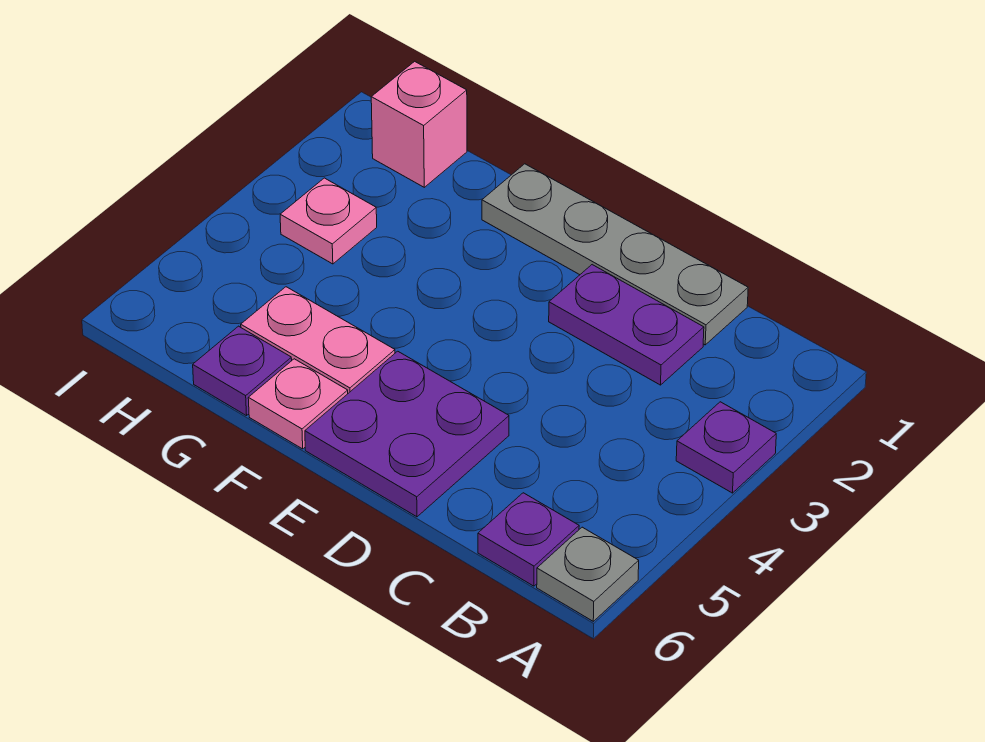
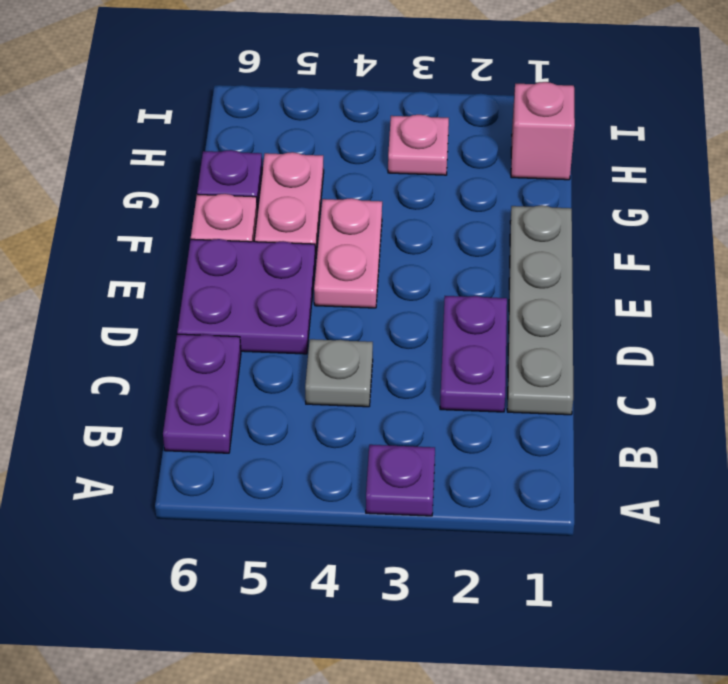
grey 1x1 plate [537,527,639,621] -> grey 1x1 plate moved to [305,339,373,407]
purple 1x1 plate [478,493,579,586] -> purple 1x2 plate [163,334,241,453]
none -> pink 1x2 plate [314,198,382,308]

